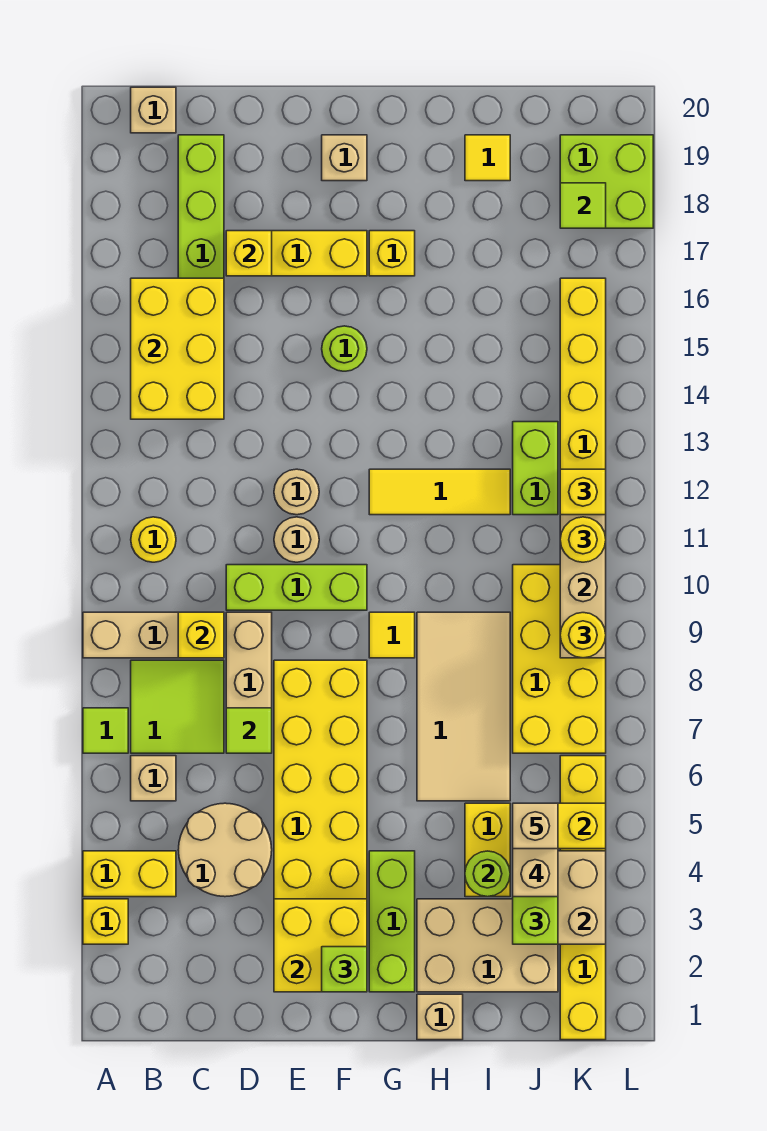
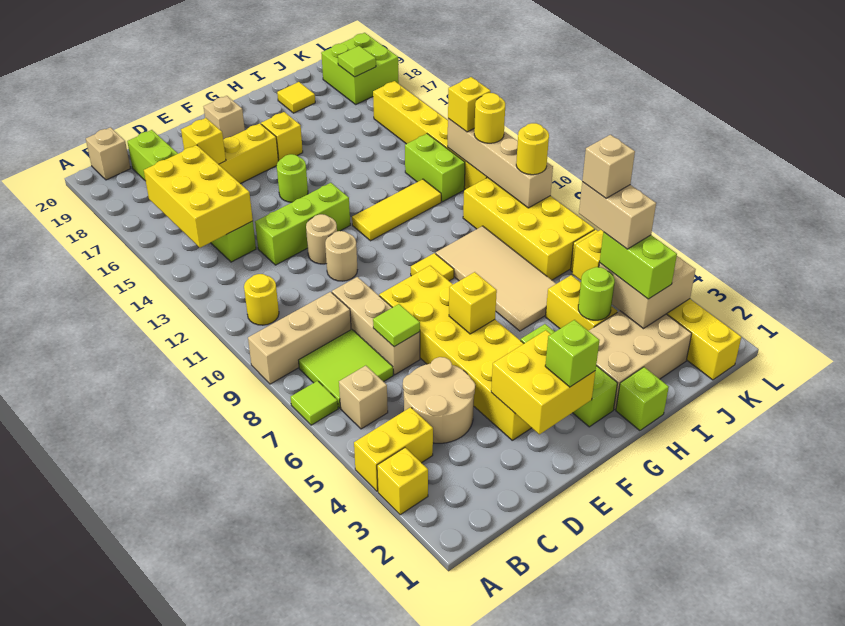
yellow 1x1 brick [178,612,224,658] -> yellow 1x1 brick moved to [449,272,497,334]
lime 1x3 brick [226,565,367,610] -> lime 1x3 brick moved to [255,183,350,265]
tan 1x1 brick [417,994,463,1040] -> lime 1x1 brick [616,367,669,431]

